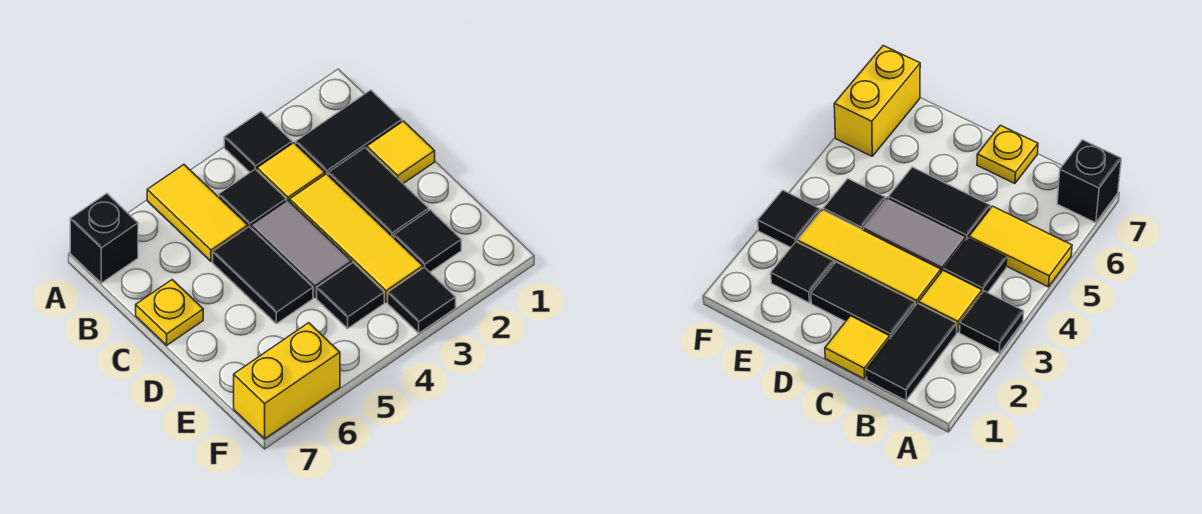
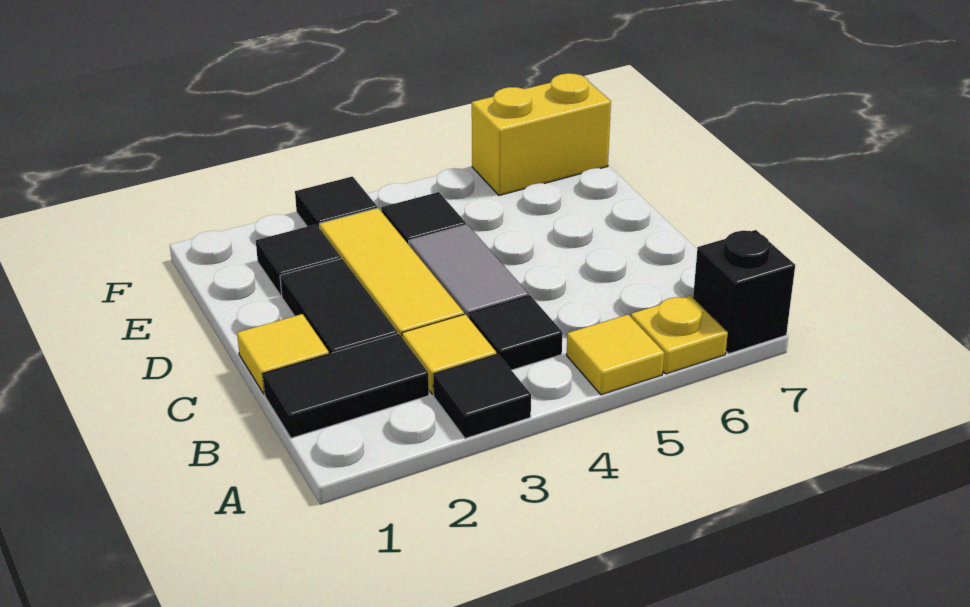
yellow 1x2 tile [147,165,248,261] -> yellow 1x1 tile [567,315,664,395]
black 1x2 tile [213,227,313,324] -> none
yellow 1x1 plate [136,280,203,345] -> yellow 1x1 plate moved to [631,296,728,374]

